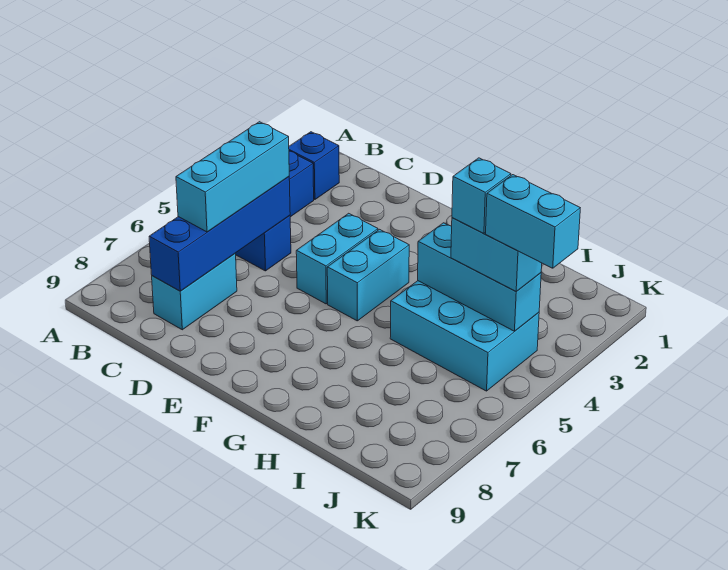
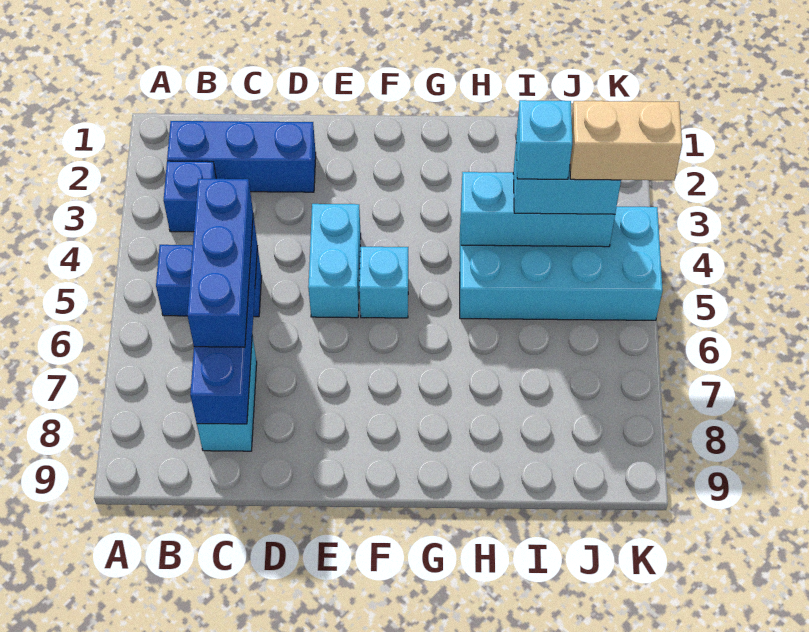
blue 1x1 brick [289,132,339,200] -> blue 1x3 brick [167,121,316,192]
cyan 1x3 brick [176,122,289,232] -> blue 1x3 brick [187,179,253,347]
cyan 1x2 brick [327,229,409,321] -> cyan 1x1 brick [359,247,408,318]
cyan 2x3 brick [390,281,539,391] -> cyan 2x4 brick [460,207,663,320]
cyan 1x2 brick [486,175,580,268] -> tan 1x2 brick [570,101,682,180]

